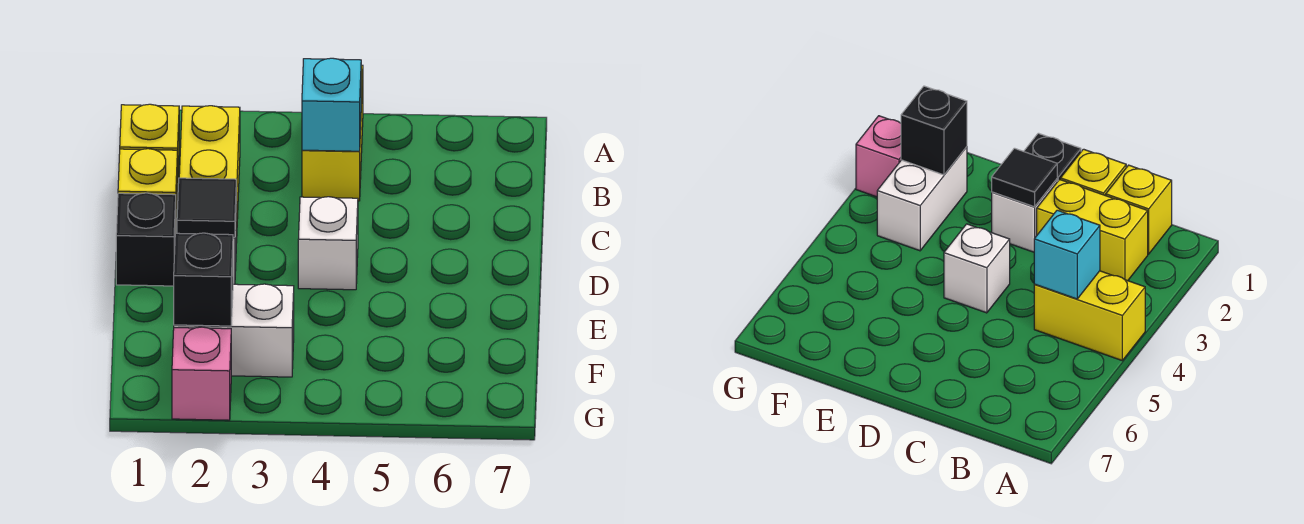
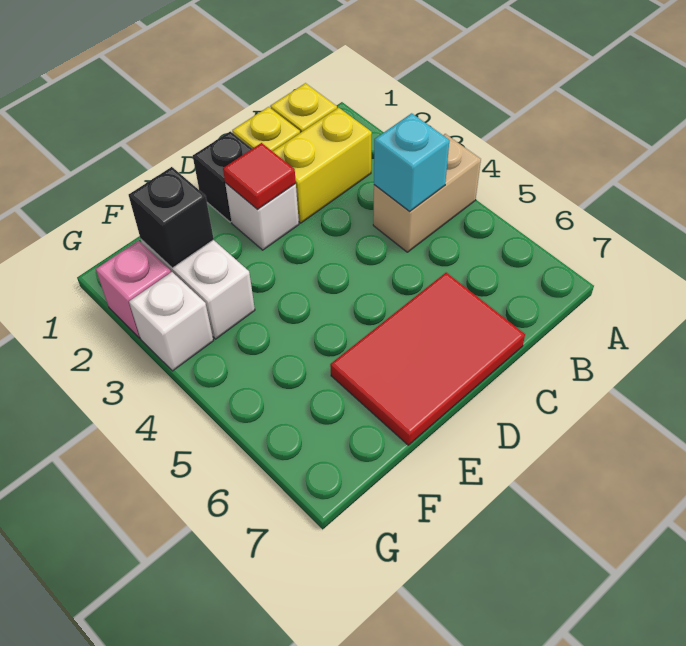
yellow 1x2 brick [302,65,363,201] -> tan 1x2 brick [373,134,481,252]
none -> red 2x3 tile [330,273,525,445]
black 1x1 tile [177,178,236,237] -> red 1x1 tile [223,143,296,209]
white 1x1 brick [298,197,358,290] -> white 1x1 brick moved to [129,272,213,371]

